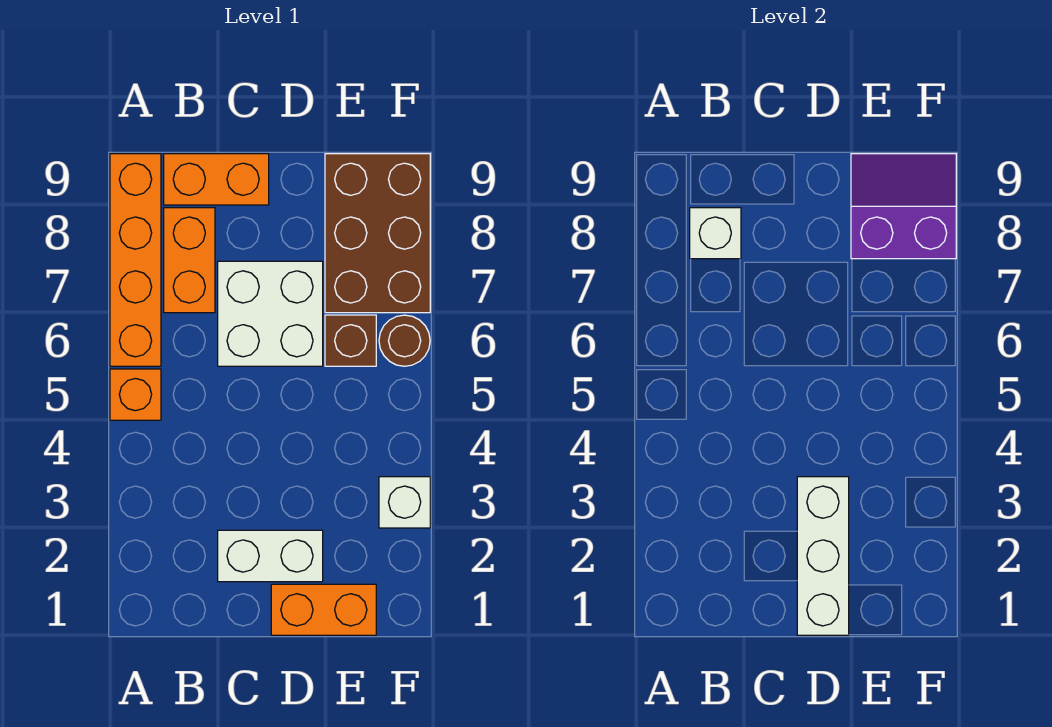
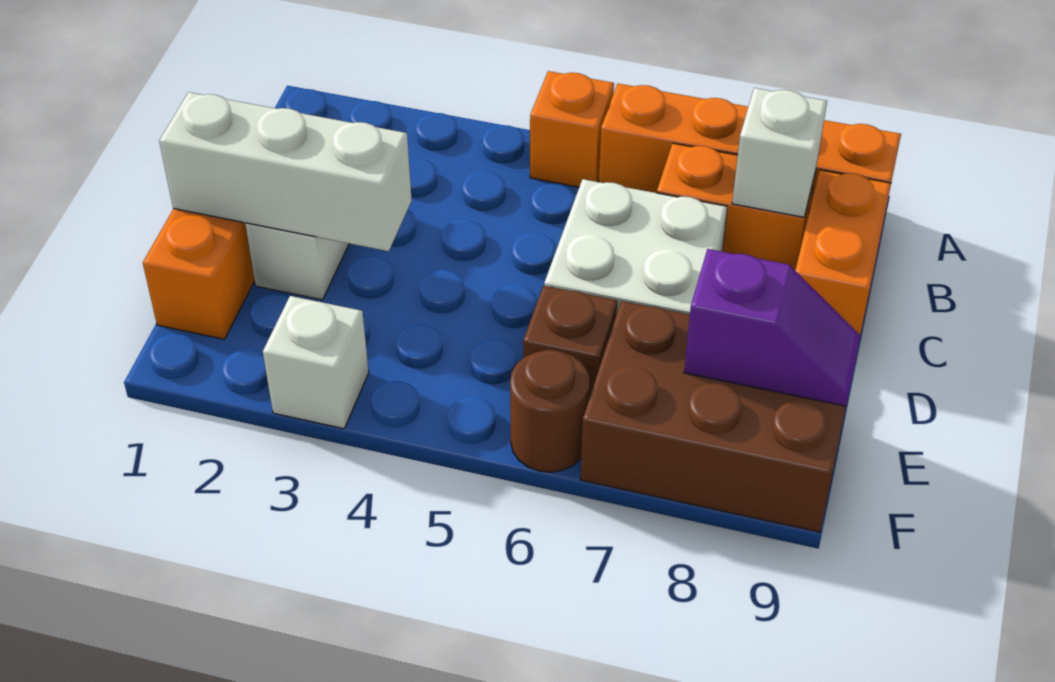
purple 2x2 slope [851,154,956,259] -> purple 1x2 slope [684,249,860,406]

